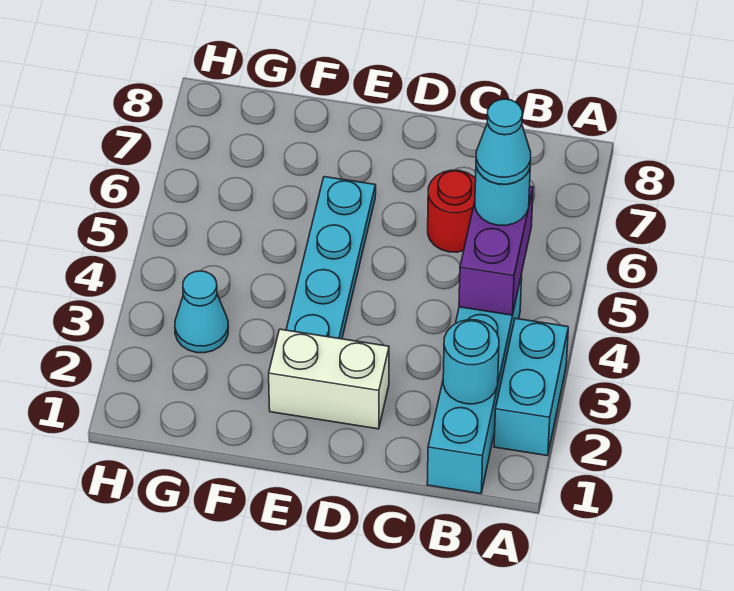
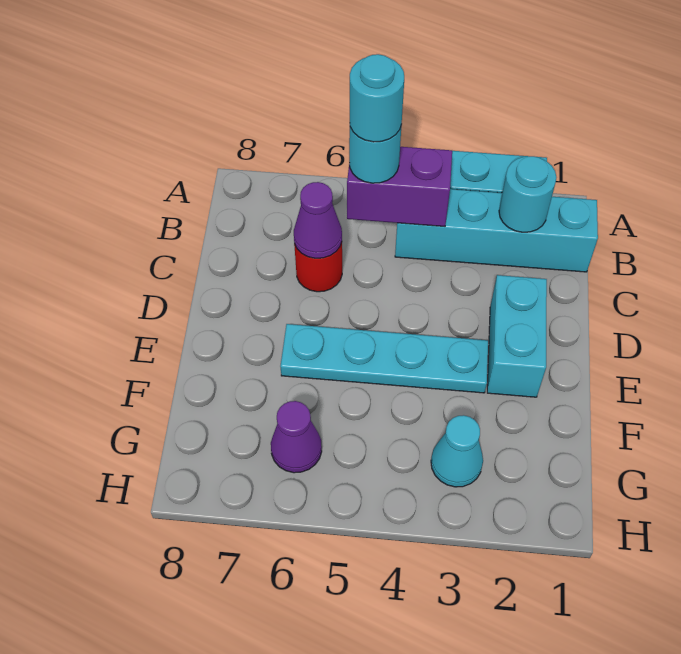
cyan 1x1 cone [476,99,531,184] -> cyan 1x1 round brick [350,54,404,142]
none -> purple 1x1 cone [294,182,342,258]
white 1x2 brick [269,329,389,429] -> cyan 1x2 brick [487,275,547,397]
none -> purple 1x1 cone [271,401,322,473]

